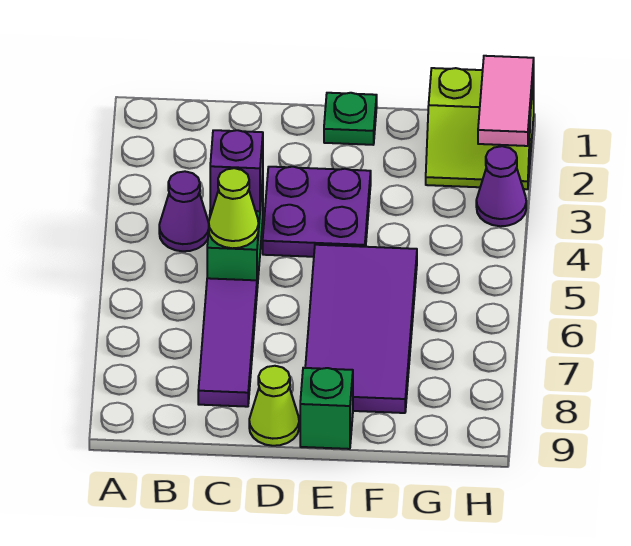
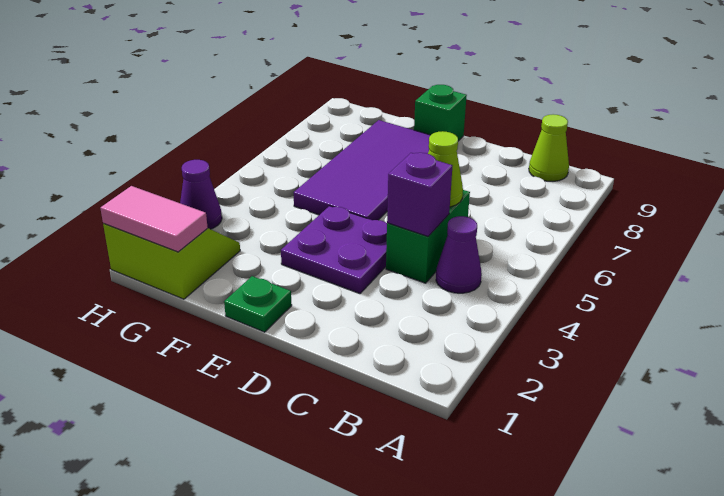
purple 1x3 tile [198,278,257,407] -> none
lime 1x1 cone [249,366,299,446] -> lime 1x1 cone moved to [529,114,569,181]
pink 1x2 tile [478,56,534,146] -> pink 1x2 tile turned to [100,186,208,252]

